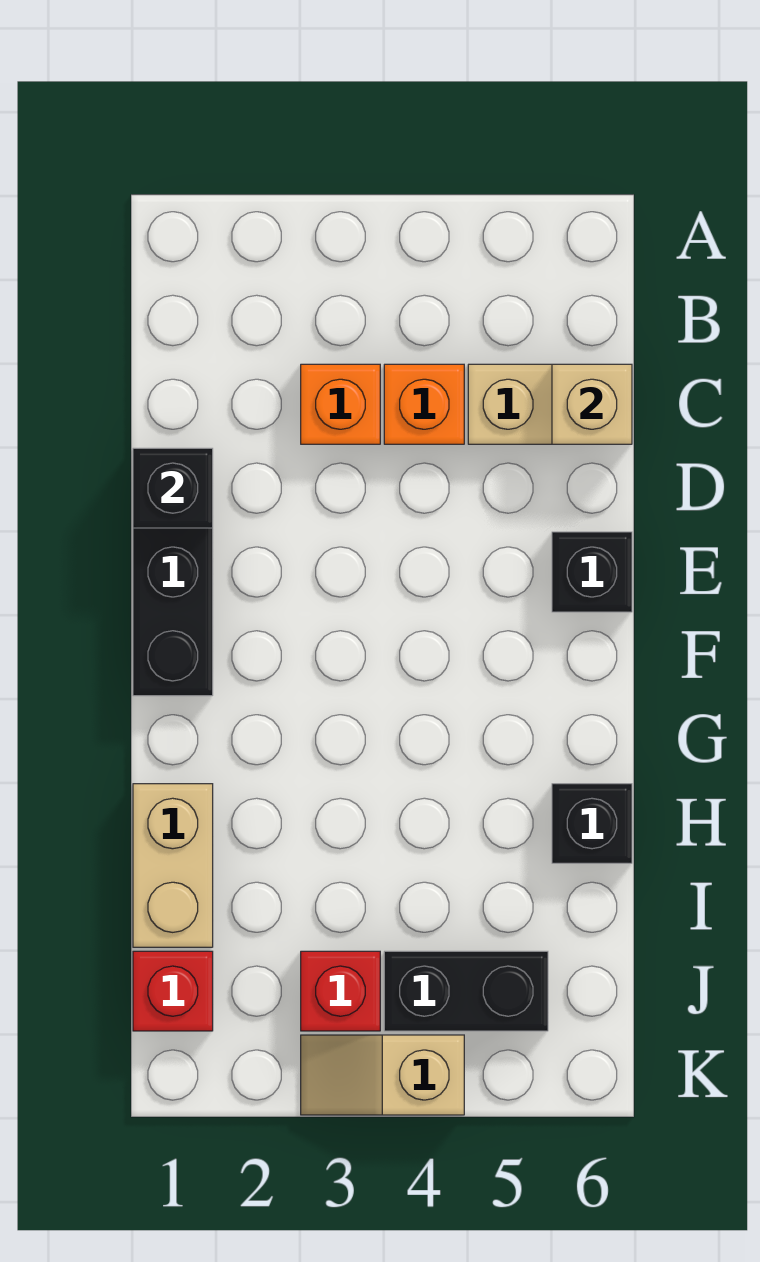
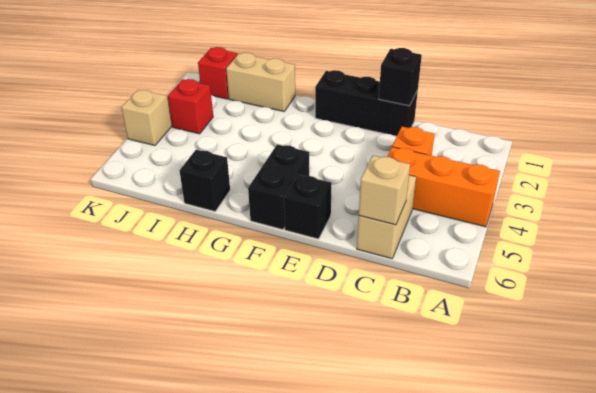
orange 1x1 brick [384,364,464,444] -> orange 1x3 brick [387,147,500,227]
black 1x2 brick [384,951,548,1031] -> black 1x2 brick moved to [248,144,309,230]

